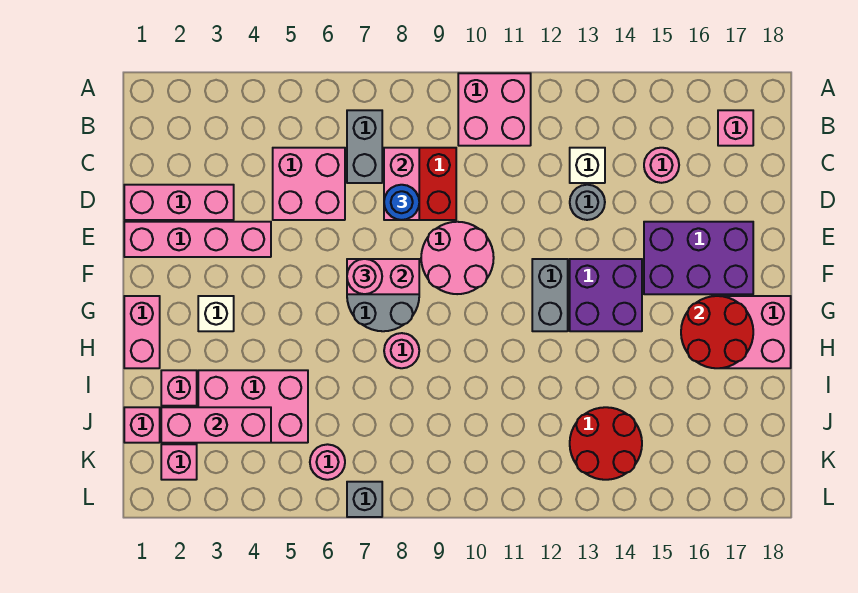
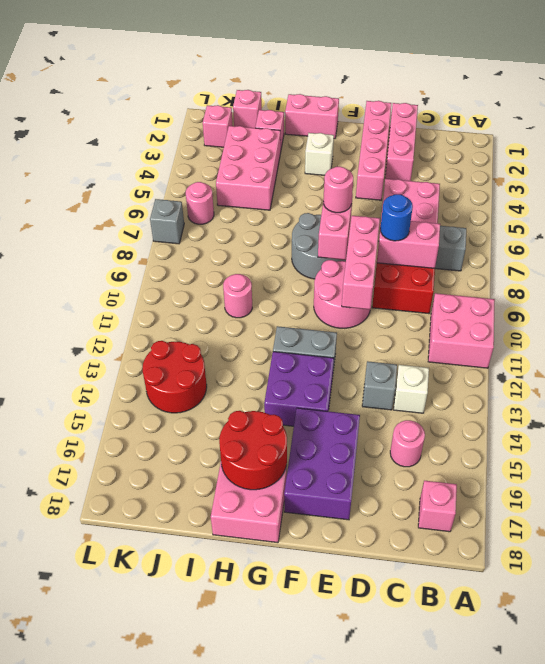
grey 1x1 round brick [570,185,605,220] -> grey 1x1 brick [362,361,397,410]
pink 1x1 round brick [384,333,419,368] -> pink 1x1 round brick moved to [223,274,252,318]
pink 1x3 brick [161,407,271,443] -> pink 1x3 brick moved to [342,216,380,310]

